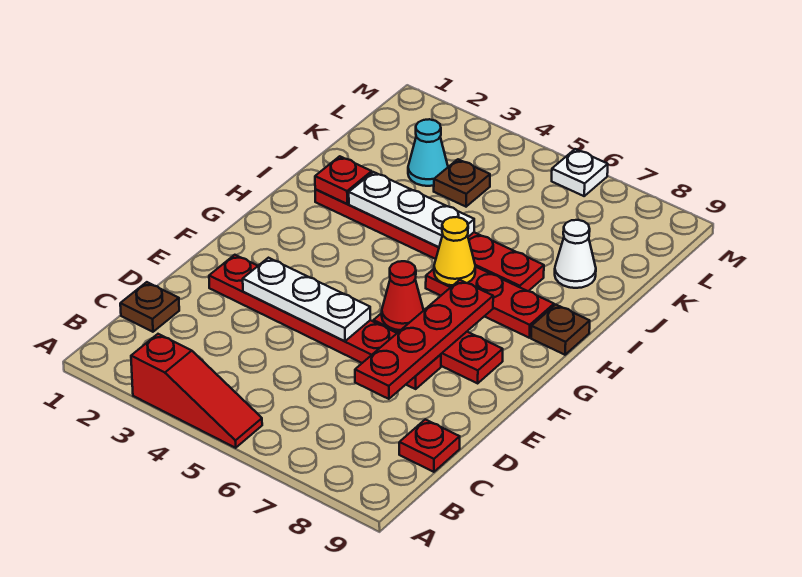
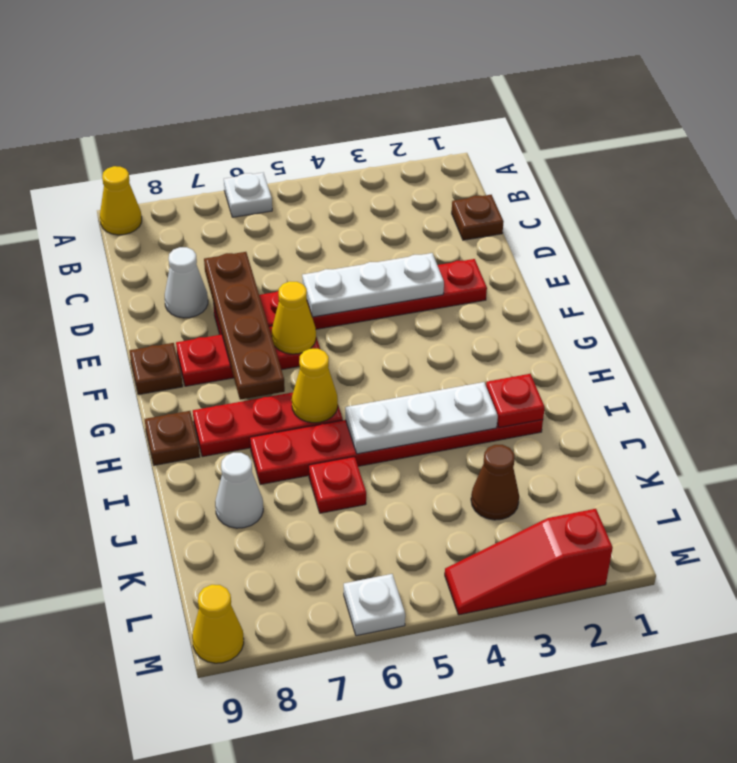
red 1x3 slope [131,334,262,448] -> red 1x3 slope moved to [445,509,613,615]
none -> white 1x1 plate [224,173,272,217]
none -> yellow 1x1 cone [100,166,142,235]
red 1x1 plate [399,419,460,472] -> red 1x1 plate moved to [309,457,366,513]
red 1x4 plate [355,280,493,399] -> brown 1x4 plate [204,252,285,400]
none -> white 1x1 cone [165,247,208,318]
red 1x1 cone [382,261,424,330] -> yellow 1x1 cone [272,281,316,354]
cyan 1x1 cone [408,119,448,186] -> brown 1x1 cone [471,445,519,520]
brown 1x1 plate [434,159,490,207] -> brown 1x1 plate moved to [130,343,183,395]
none -> yellow 1x1 cone [192,585,244,663]

